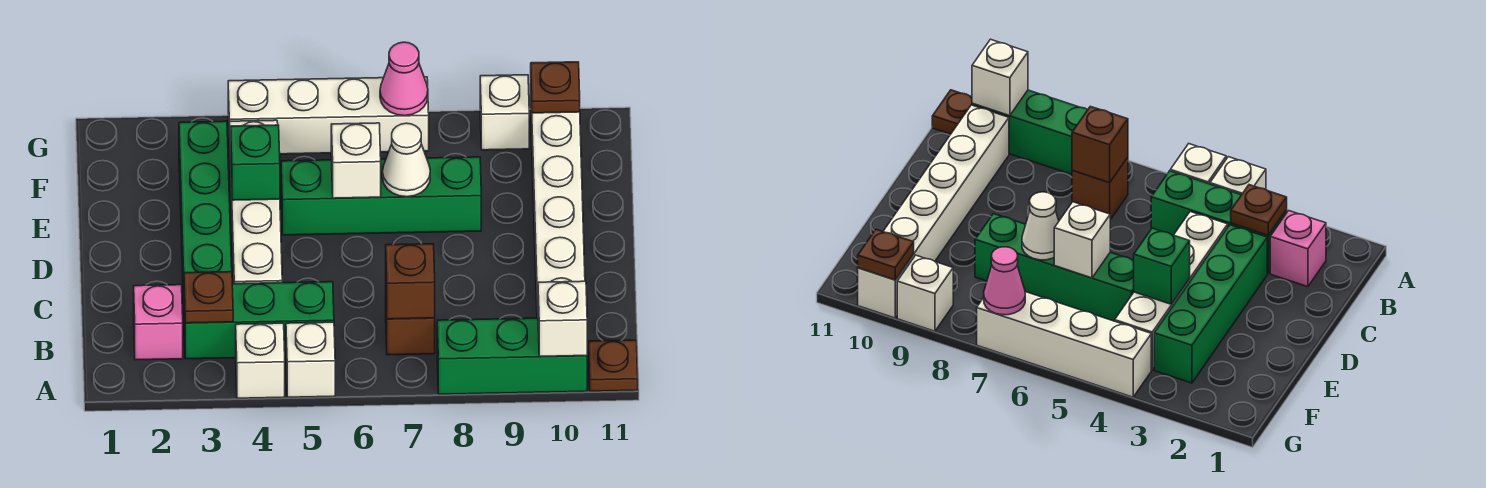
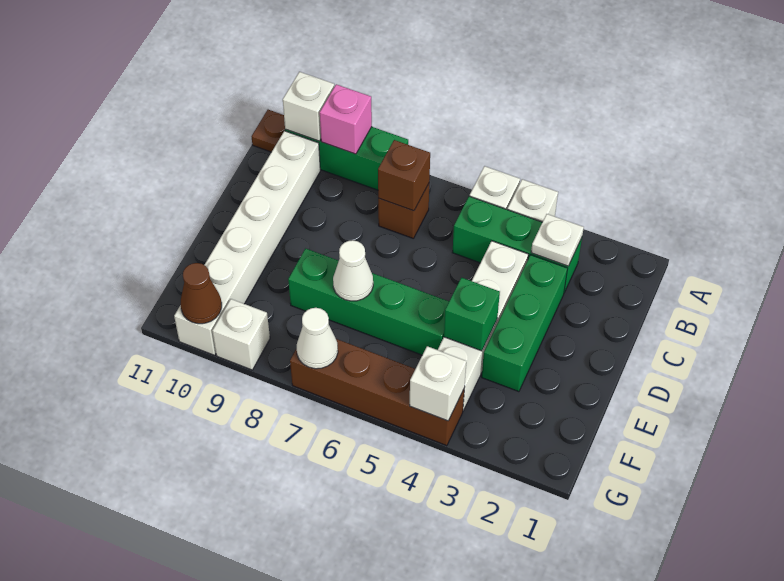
pink 1x1 brick [134,285,183,360] -> pink 1x1 brick moved to [320,84,372,154]
brown 1x1 plate [184,272,233,323] -> white 1x1 plate [531,214,584,266]
green 1x4 brick [179,121,232,304] -> green 1x3 brick [482,255,568,392]
white 1x1 brick [331,123,381,198] -> white 1x1 brick moved to [410,346,466,421]
white 1x4 brick [228,77,429,154] -> brown 1x4 brick [290,339,464,446]
pink 1x1 cone [380,42,428,116] -> white 1x1 cone [297,308,338,369]
brown 1x1 plate [531,62,580,113] -> brown 1x1 cone [181,263,222,324]

